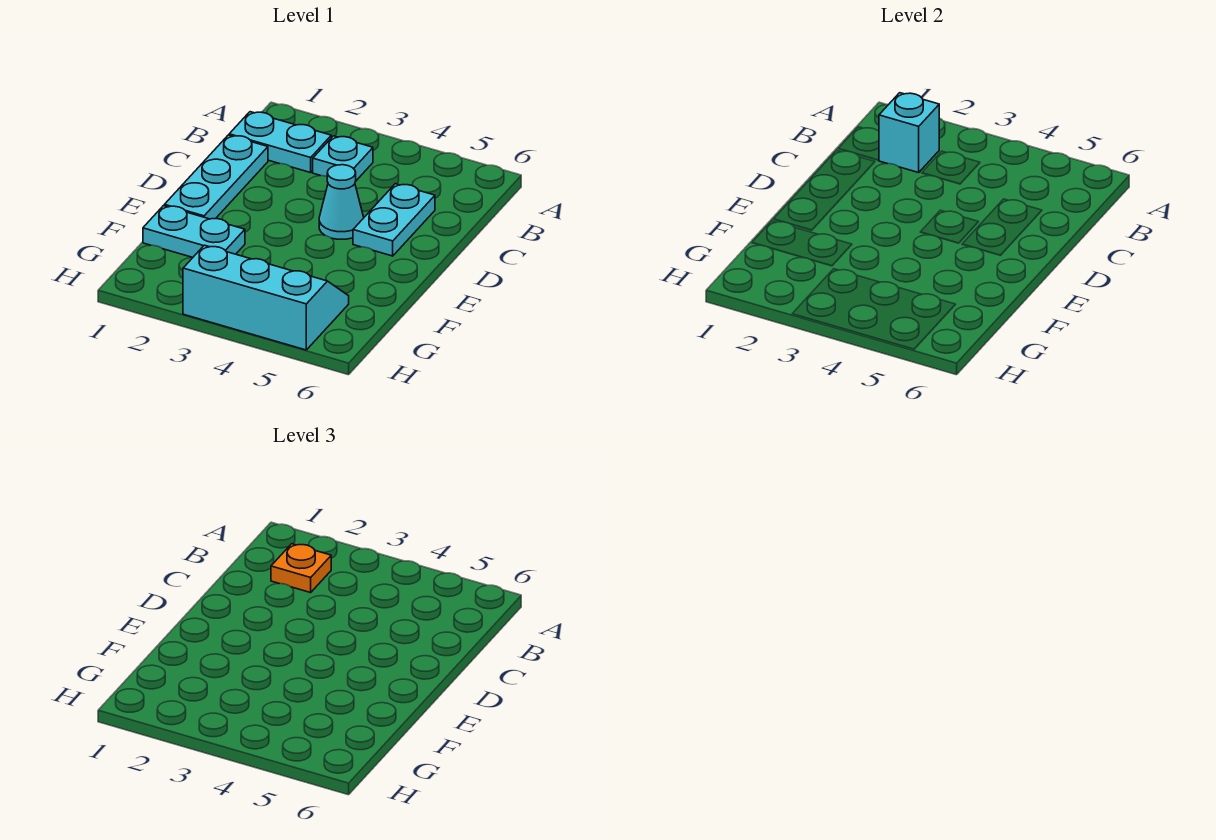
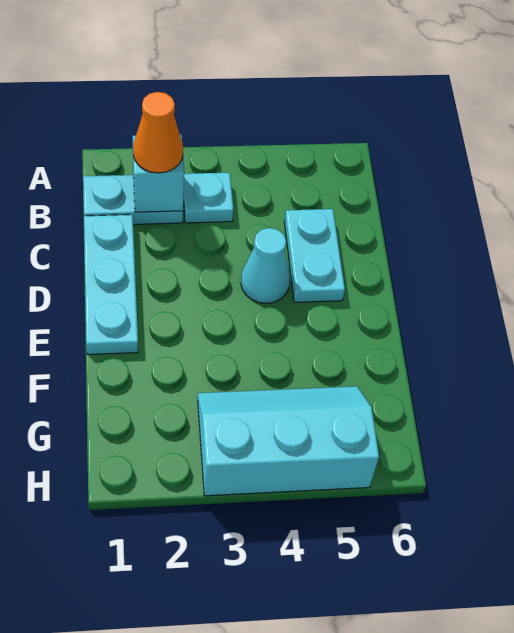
orange 1x1 plate [271,544,331,593] -> orange 1x1 cone [133,92,183,173]
cyan 1x2 plate [143,206,245,258] -> none

